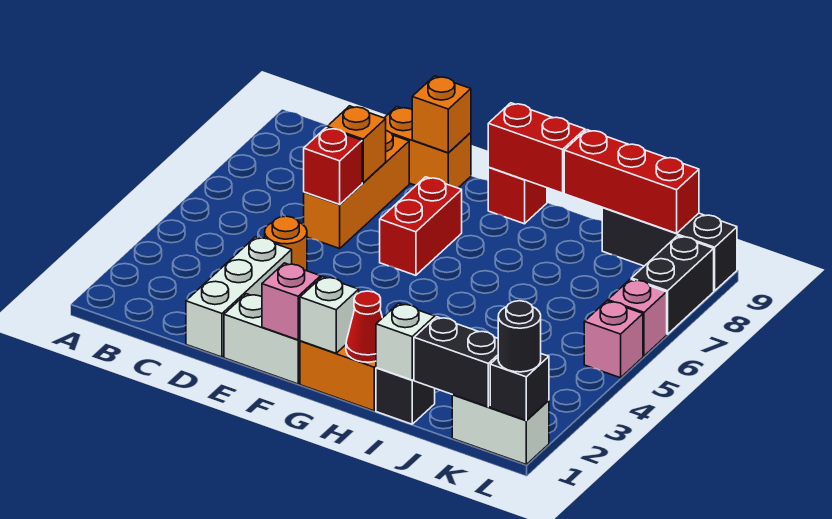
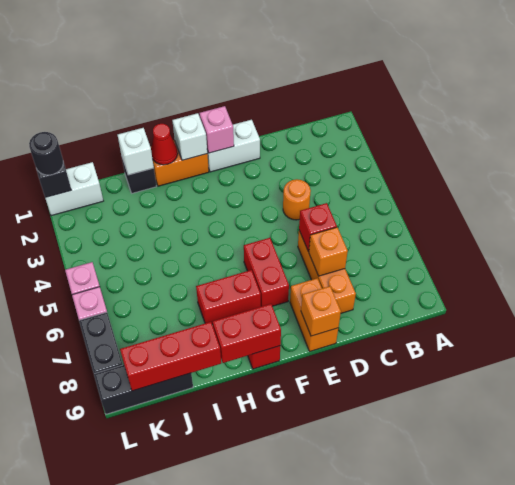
white 1x3 brick [186,237,292,357] -> none
orange 1x2 brick [385,107,471,188] -> orange 1x2 brick turned to [290,278,338,351]
none -> red 1x2 brick [196,270,261,324]
black 1x2 brick [414,317,498,407] -> none

